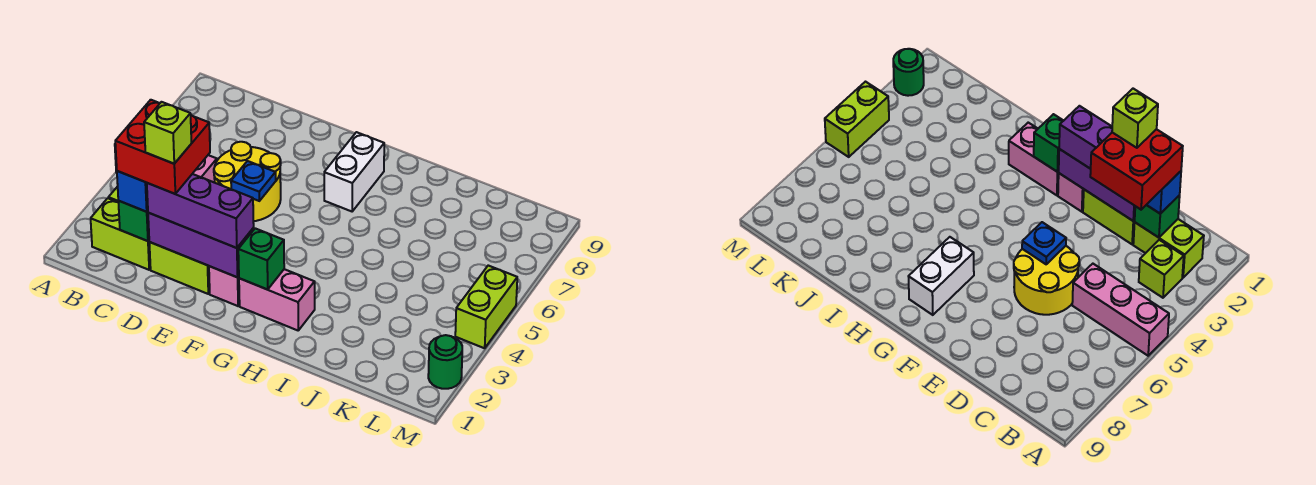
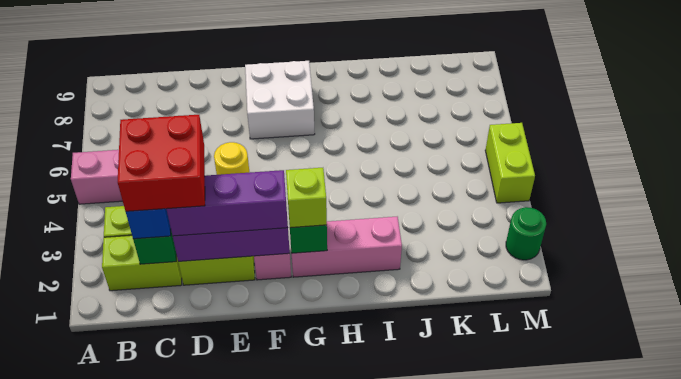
lime 1x1 brick [144,102,191,164] -> lime 1x1 brick moved to [286,168,327,228]
yellow 2x2 round brick [214,142,281,221] -> yellow 1x1 round brick [214,142,250,175]
blue 1x1 plate [231,161,276,201] -> none
pink 1x2 brick [239,269,315,330] -> pink 1x3 brick [291,217,402,277]
white 1x2 brick [324,132,384,211] -> white 2x2 brick [245,61,315,139]

